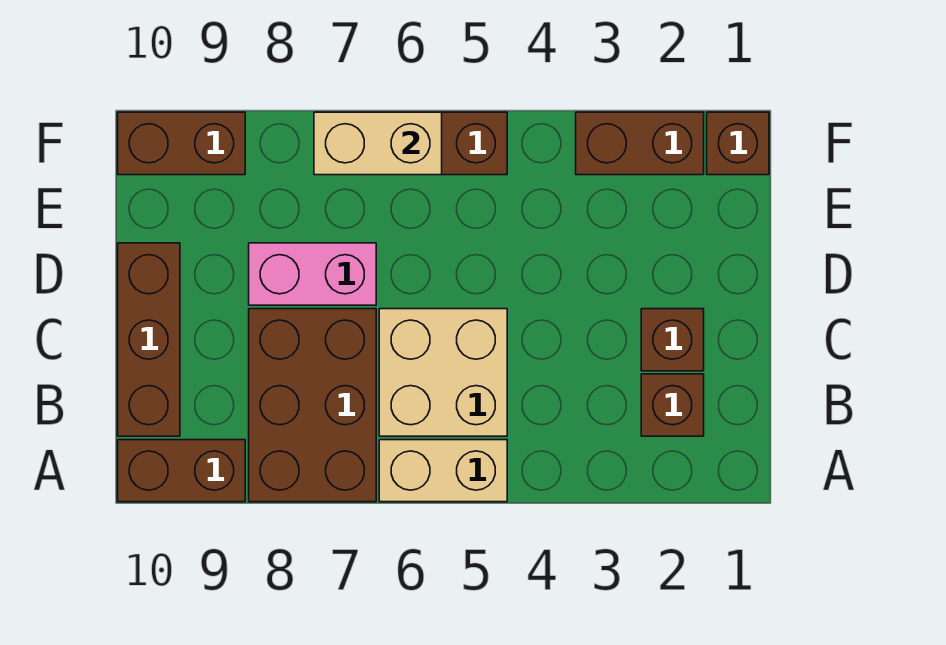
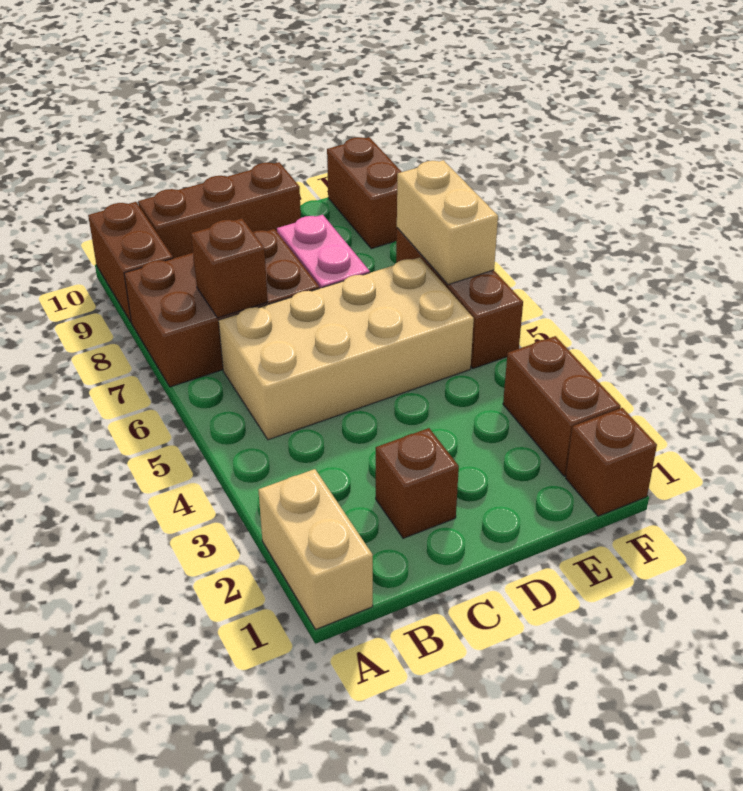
tan 1x2 brick [379,440,507,502] -> tan 1x2 brick moved to [258,469,373,629]
brown 1x1 brick [641,374,704,436] -> brown 1x1 brick moved to [191,218,268,318]
tan 2x2 brick [379,309,507,436] -> tan 2x4 brick [219,257,474,440]

